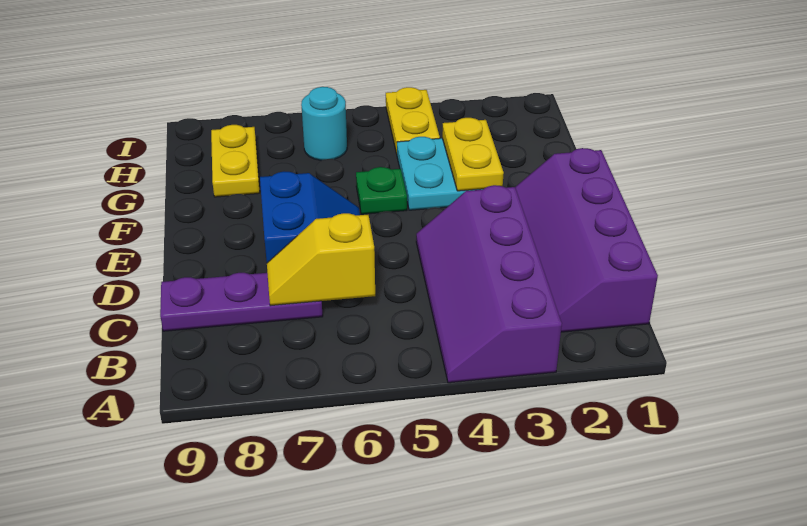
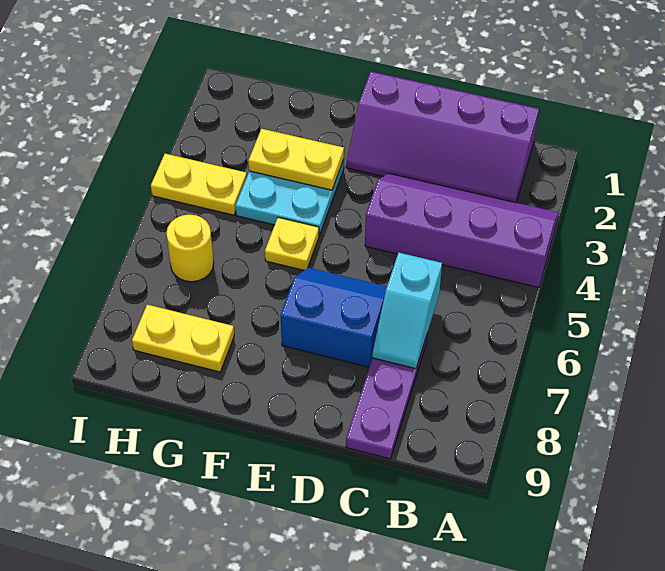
purple 2x4 slope [416,185,562,383] -> purple 2x4 slope turned to [365,173,559,288]
yellow 1x2 slope [267,213,375,306] -> cyan 1x2 slope [372,253,442,369]
green 1x1 plate [356,167,407,214] -> yellow 1x1 plate [265,217,319,270]
cyan 1x1 round brick [301,87,347,160] -> yellow 1x1 round brick [166,215,214,282]

